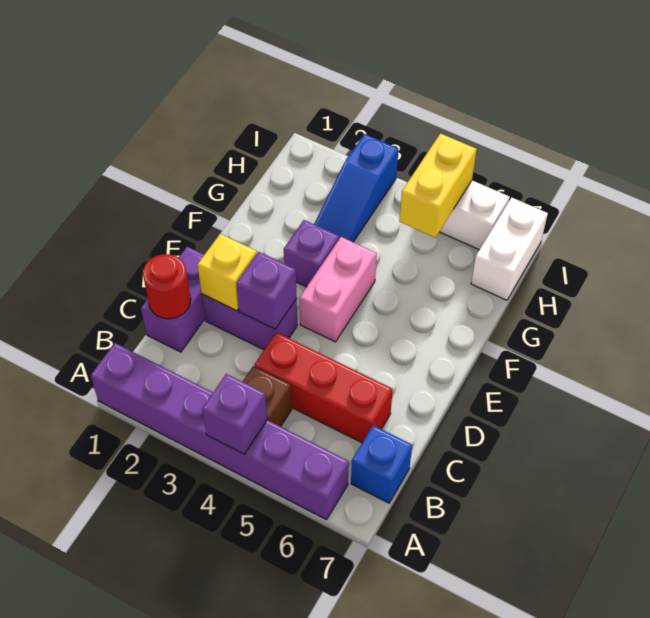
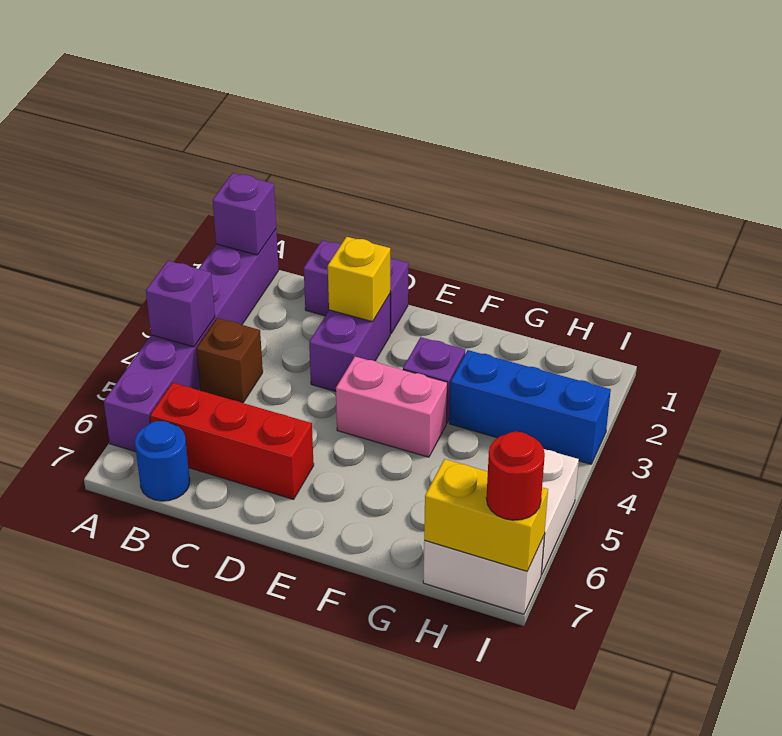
blue 1x1 brick [351,425,412,503] -> blue 1x1 round brick [135,421,190,501]
red 1x1 round brick [143,254,191,319] -> red 1x1 round brick moved to [486,432,545,520]
red 1x3 brick [254,332,393,443] -> red 1x3 brick turned to [150,383,314,499]
purple 1x1 brick [236,252,297,329] -> purple 1x1 brick moved to [213,173,276,255]
blue 1x3 slope [314,134,398,242] -> blue 1x3 brick [449,350,611,464]
yellow 1x2 brick [399,133,477,238] -> yellow 1x2 brick moved to [424,459,548,571]

